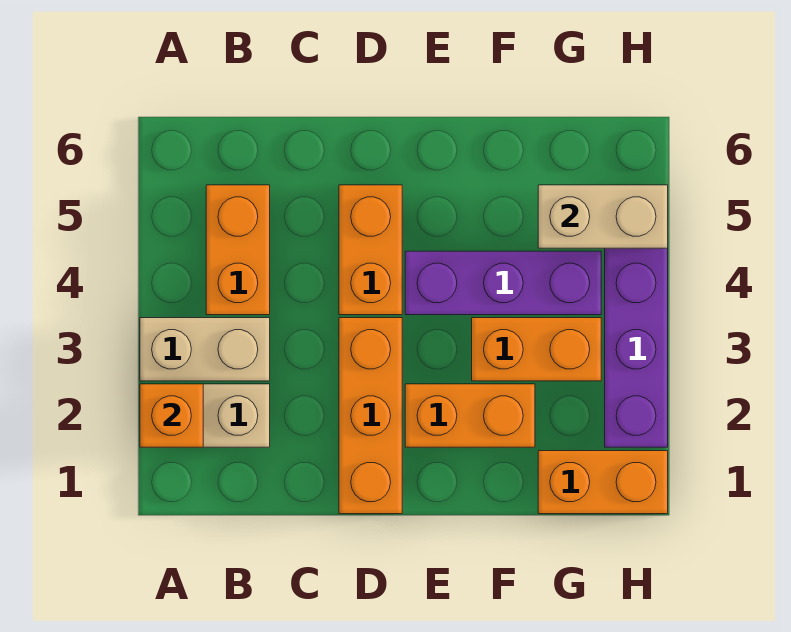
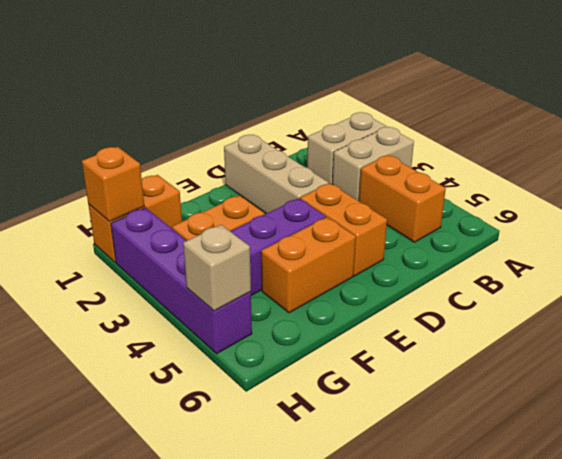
orange 1x1 brick [140,384,203,447] -> orange 1x1 brick moved to [82,147,144,222]
orange 1x3 brick [339,318,402,514] -> tan 1x3 brick [224,135,329,214]
orange 1x2 brick [405,384,535,447] -> orange 1x2 brick moved to [261,217,356,313]
tan 1x2 brick [538,185,668,248] -> tan 1x1 brick [183,225,251,311]

